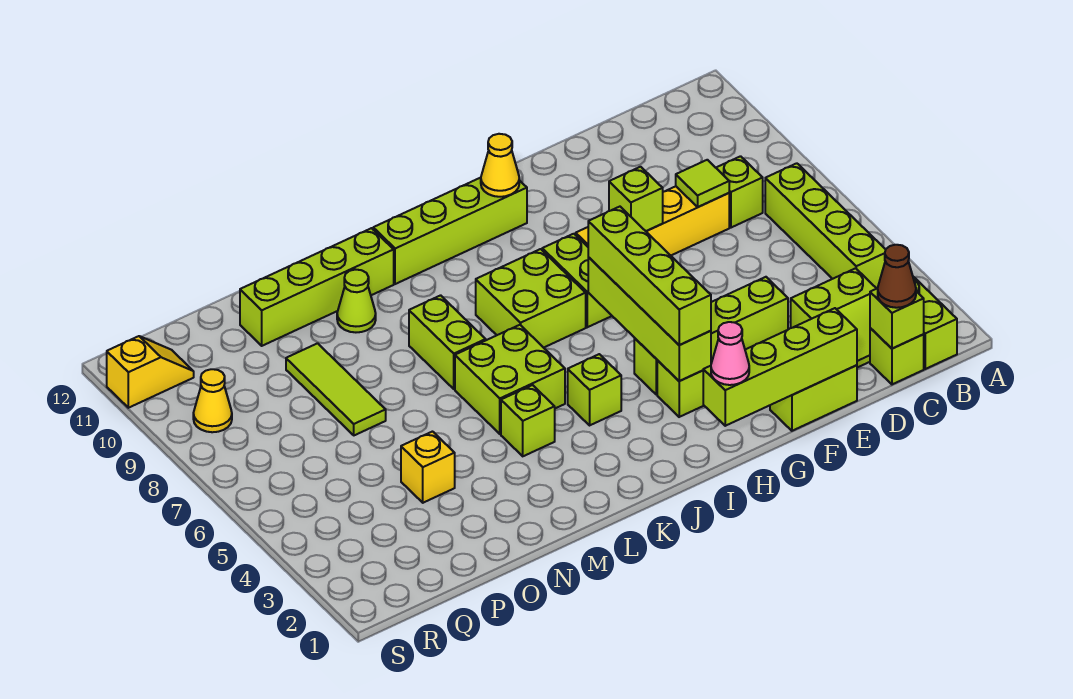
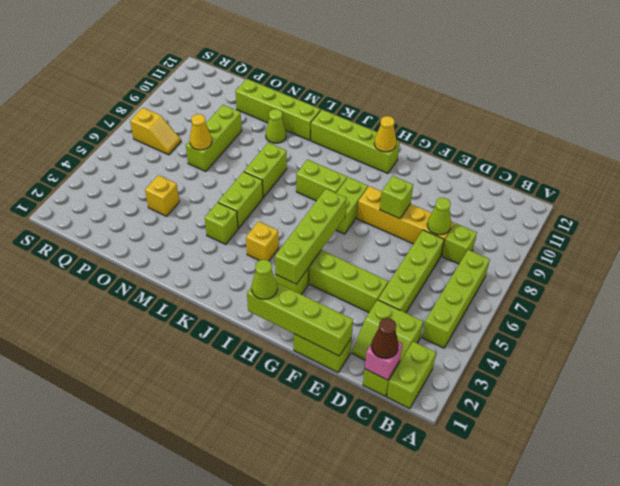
lime 1x1 brick [870,288,924,349] -> pink 1x1 brick [365,341,403,380]
lime 1x1 tile [676,160,729,207] -> lime 1x1 cone [427,198,451,235]
pink 1x1 cone [711,322,749,385] -> lime 1x1 cone [252,260,277,299]
lime 1x4 brick [588,207,711,345] -> lime 1x4 brick moved to [378,230,444,313]
lime 2x2 brick [476,249,586,348] -> lime 1x2 brick [296,160,347,201]
lime 1x1 brick [568,354,621,425] -> yellow 1x1 brick [246,221,279,261]
lime 2x2 brick [455,325,565,434] -> lime 1x2 brick [218,172,263,228]
lime 1x3 tile [286,343,386,435] -> lime 1x3 brick [186,105,242,172]
yellow 1x1 cone [193,369,232,432] -> yellow 1x1 cone moved to [190,114,212,150]
yellow 1x2 slope [107,336,194,408] -> yellow 1x2 slope moved to [130,108,181,155]

